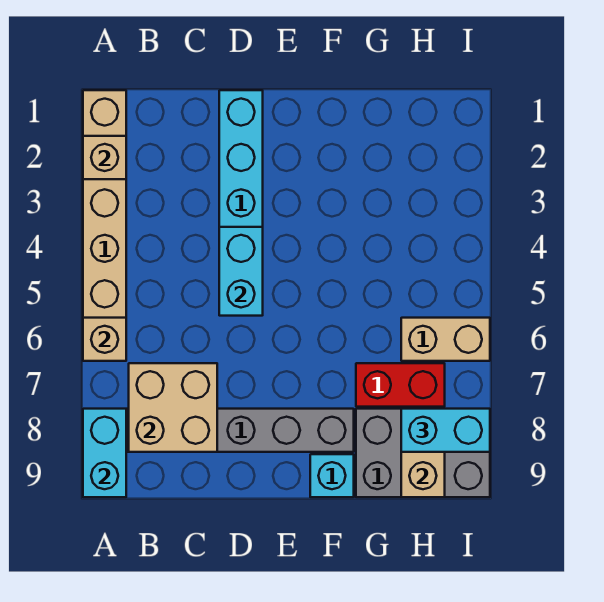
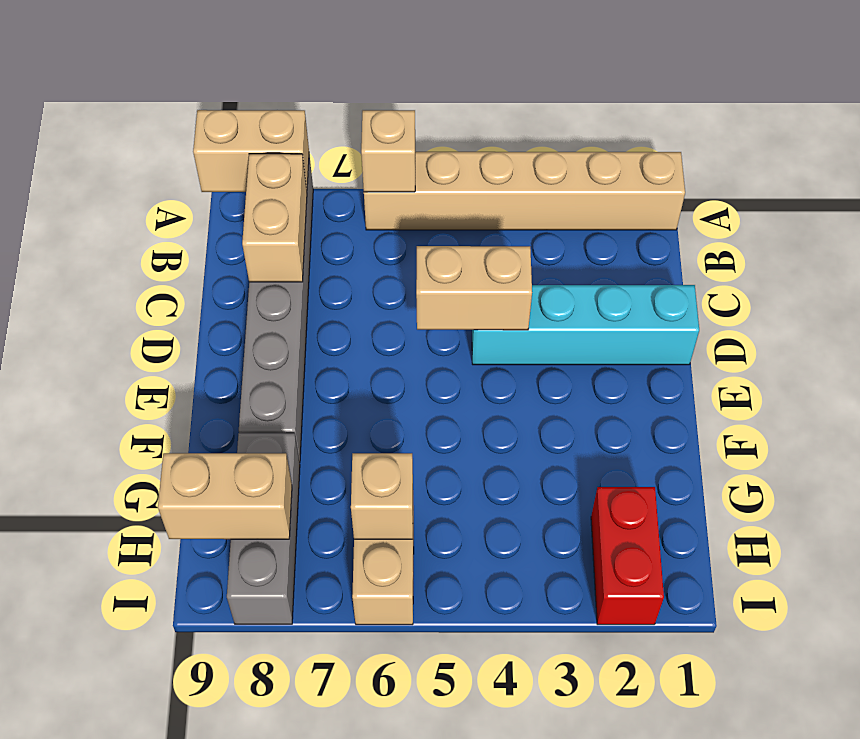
tan 1x1 brick [83,136,126,179] -> tan 1x1 brick moved to [351,453,413,539]
cyan 1x2 brick [83,409,126,497] -> tan 1x2 brick [193,110,309,192]
tan 2x2 brick [129,363,217,452] -> tan 1x2 brick [242,154,307,282]
cyan 1x2 brick [219,227,263,316] -> tan 1x2 brick [416,246,532,330]
cyan 1x1 brick [310,454,354,497] -> none
red 1x2 brick [356,363,445,407] -> red 1x2 brick moved to [591,487,664,625]
grey 2x3 brick [356,409,490,497] -> grey 1x3 brick [227,433,300,624]
cyan 1x2 brick [401,409,490,452] -> none

